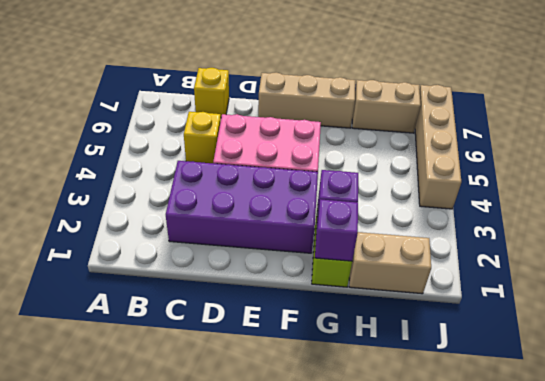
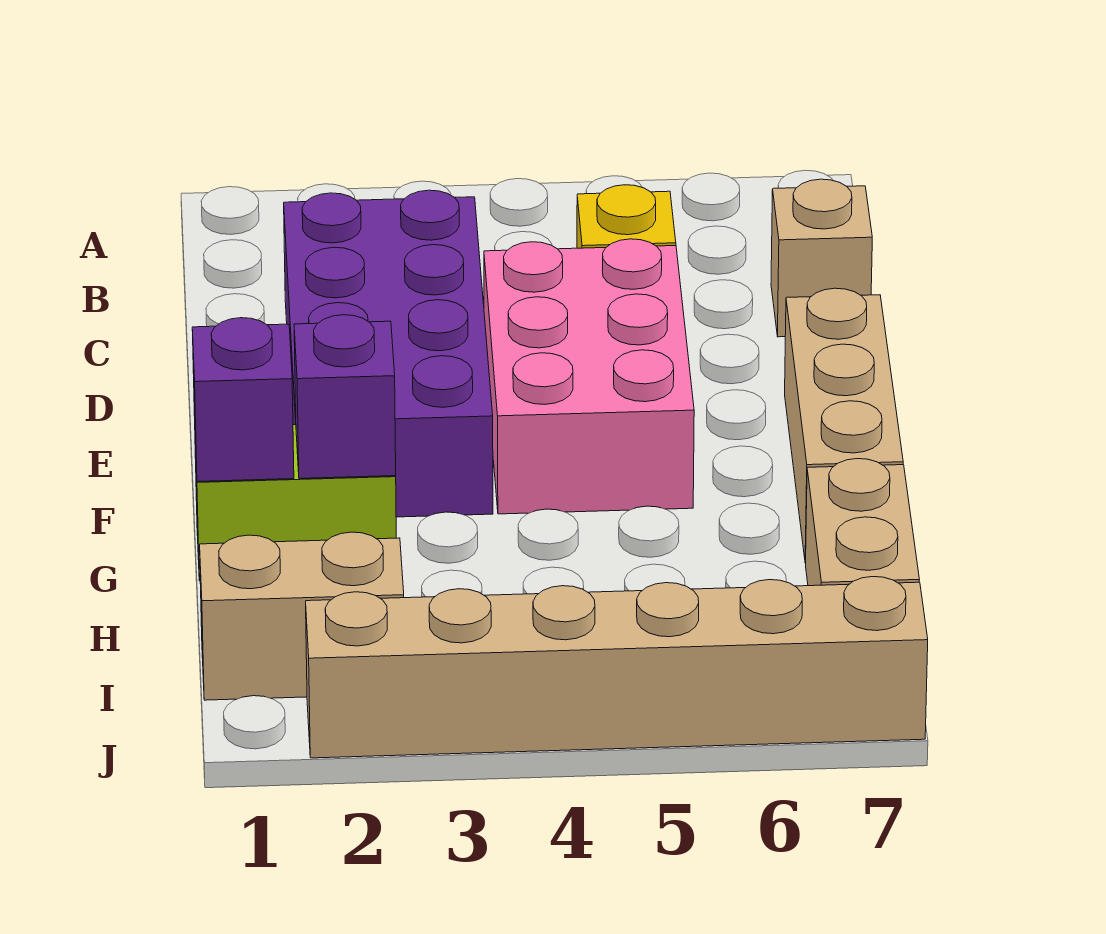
yellow 1x1 brick [194,68,229,117] -> tan 1x1 brick [771,179,872,337]
tan 1x2 brick [349,232,431,294] -> tan 1x2 brick turned to [200,532,404,700]
tan 1x4 brick [415,85,461,209] -> tan 1x6 brick [306,577,928,758]

